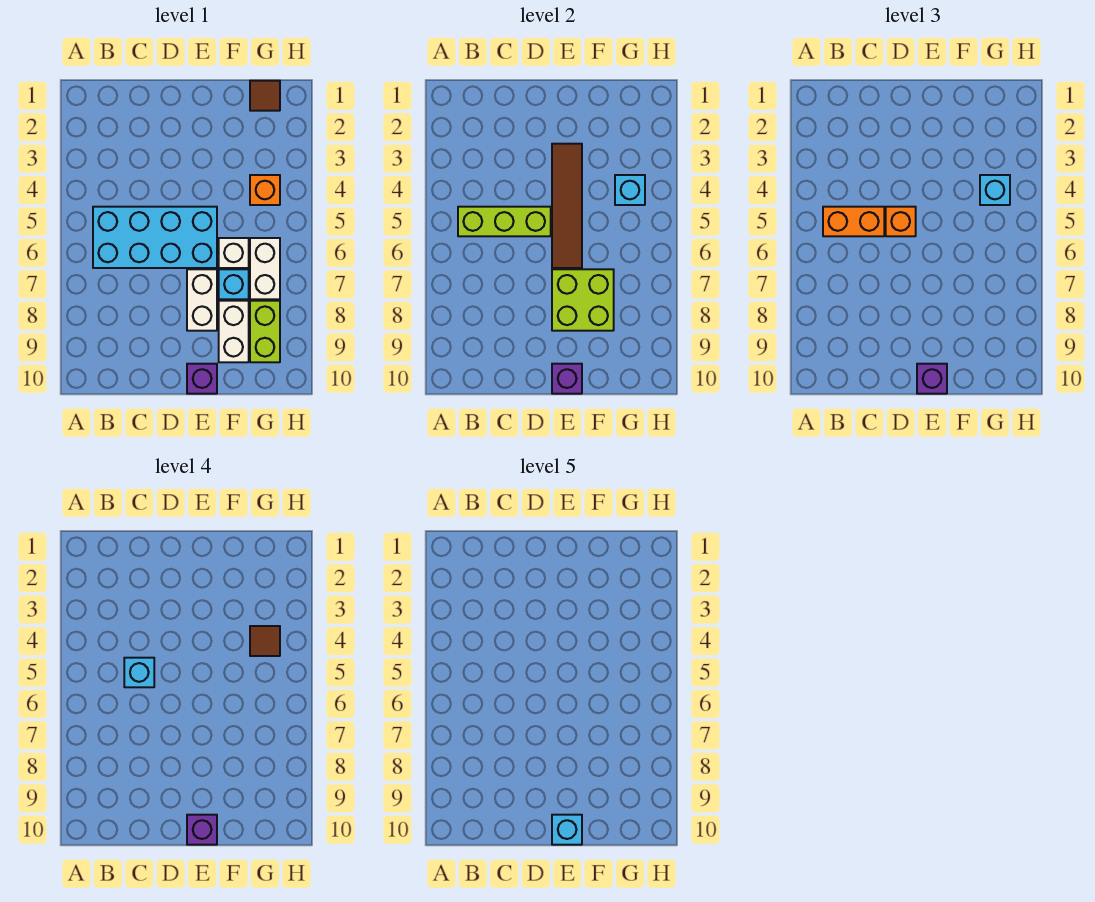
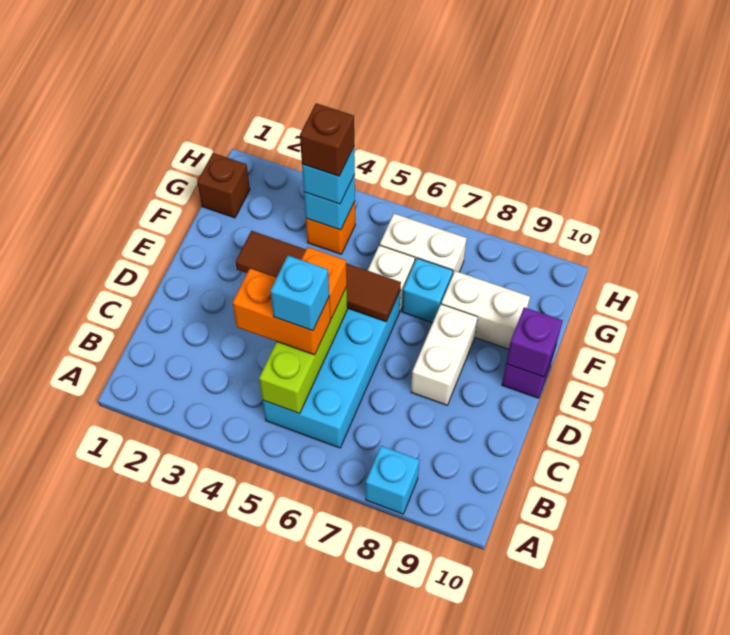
orange 1x2 brick [823,207,884,236] -> orange 1x2 brick turned to [233,268,331,355]
white 1x2 brick [187,269,217,331] -> white 1x2 brick turned to [411,304,478,405]
lime 2x2 brick [552,269,614,331] -> none
purple 1x1 brick [917,364,947,394] -> none
purple 1x1 brick [187,815,217,845] -> none
cyan 1x1 brick [552,815,582,845] -> cyan 1x1 brick moved to [366,446,419,514]
brown 1x1 tile [250,81,280,111] -> brown 1x1 brick [197,153,250,218]
brown 1x1 tile [250,626,280,656] -> brown 1x1 brick [300,103,354,176]
lime 1x2 brick [250,301,280,362] -> none

